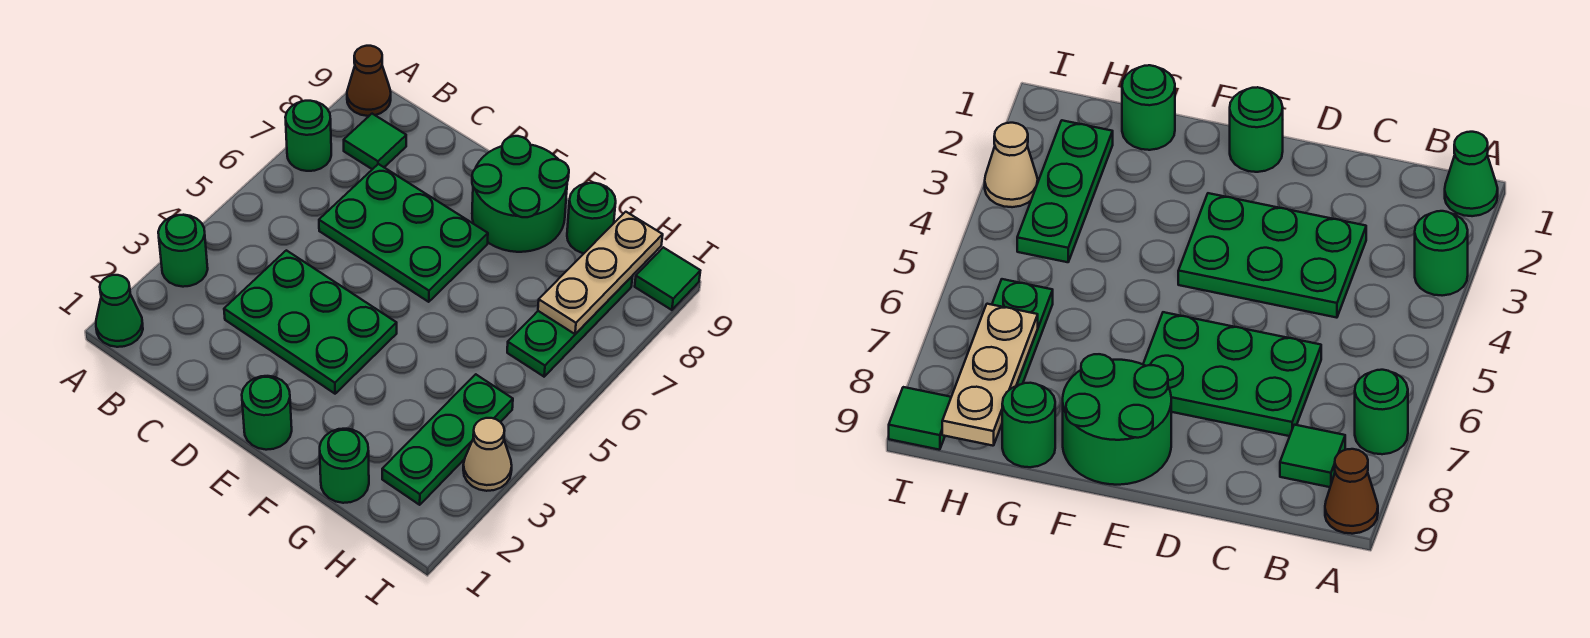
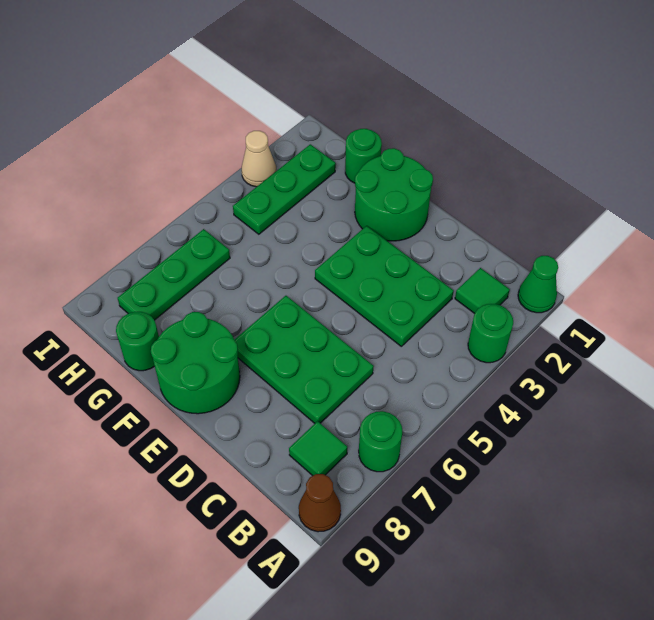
green 1x1 round brick [242,376,292,450] -> green 2x2 round brick [355,148,433,241]
tan 1x3 plate [538,212,663,334] -> none
green 1x1 tile [635,247,700,310] -> green 1x1 tile moved to [455,268,510,314]

